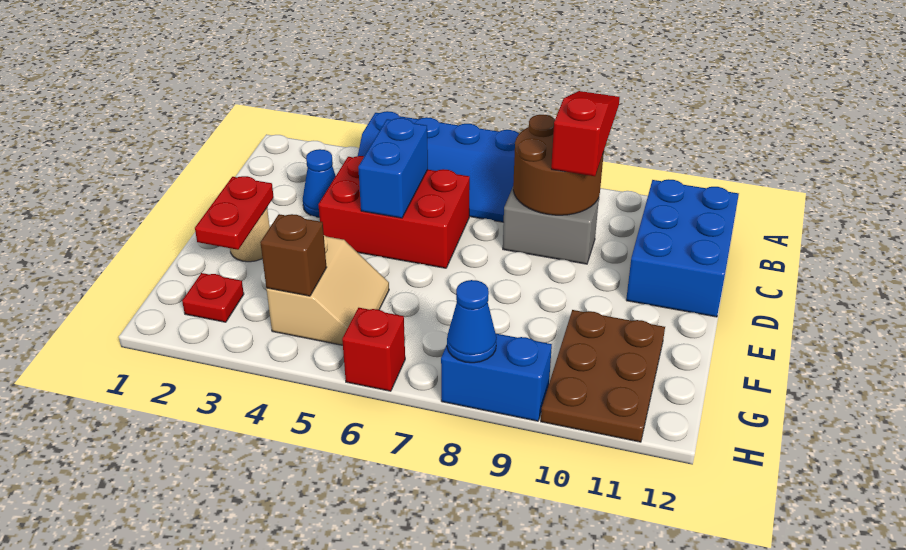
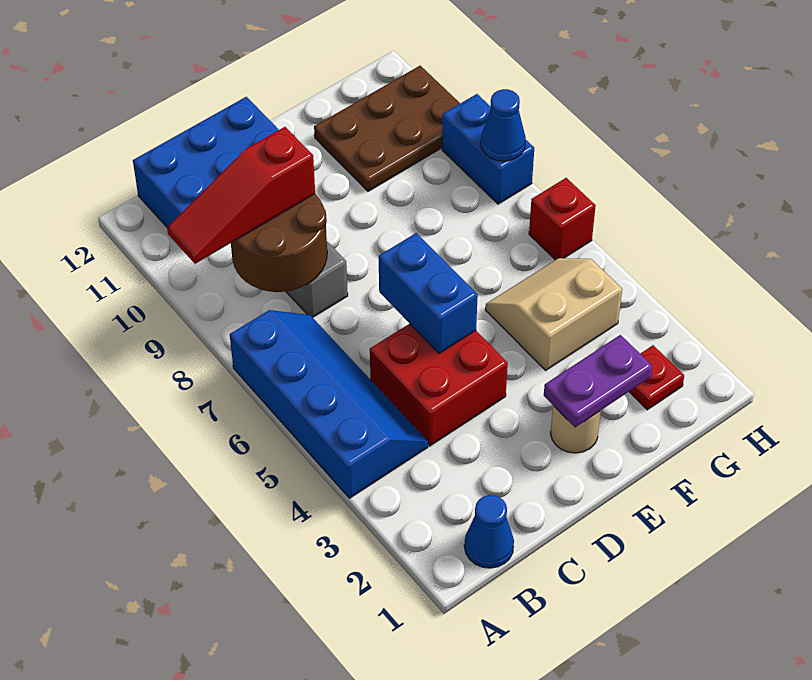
blue 1x1 cone [303,149,336,217] -> blue 1x1 cone moved to [464,495,514,568]
red 2x3 brick [319,156,470,268] -> red 2x2 brick [370,324,508,446]
blue 1x2 brick [358,118,428,218] -> blue 1x2 brick turned to [379,233,478,353]
red 1x2 plate [195,176,274,250] -> purple 1x2 plate [544,335,652,427]
brown 1x1 brick [260,214,327,296] -> none

